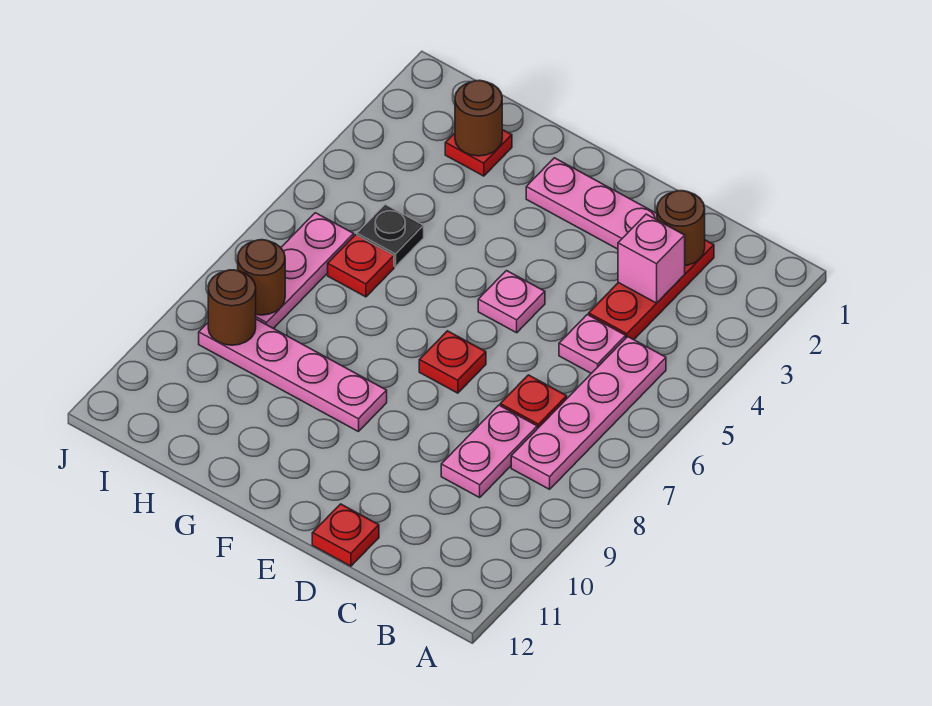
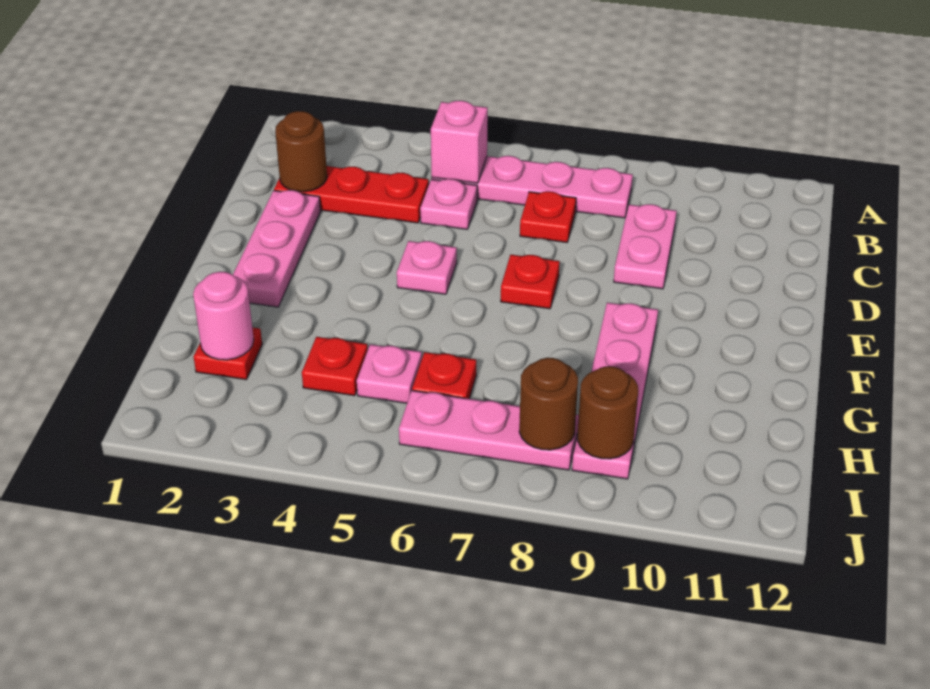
pink 1x1 brick [618,214,685,303] -> pink 1x1 brick moved to [431,101,488,183]
pink 1x2 plate [441,405,537,497] -> pink 1x2 plate turned to [614,204,677,289]
red 1x1 plate [312,504,379,566] -> red 1x1 plate moved to [302,337,368,396]
brown 1x1 round brick [455,80,502,156] -> pink 1x1 round brick [193,272,254,360]
black 1x1 plate [357,205,424,267] -> pink 1x1 plate [357,344,422,403]

